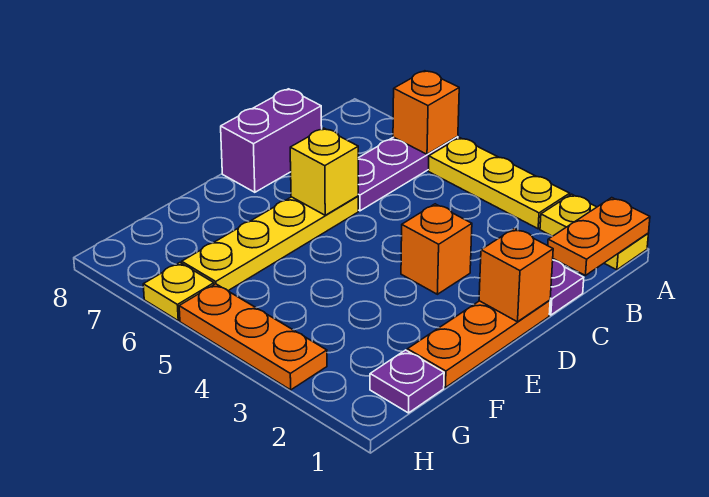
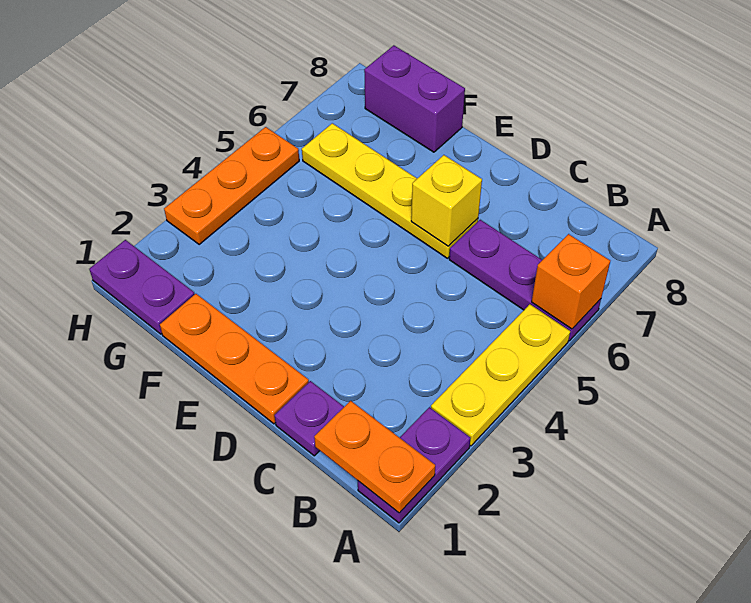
yellow 1x2 plate [540,194,648,270] -> purple 1x2 plate [358,407,471,523]
purple 1x2 brick [221,89,322,192] -> purple 1x2 brick moved to [364,45,465,152]
orange 1x1 brick [479,228,553,322] -> none
orange 1x1 brick [401,204,472,294] -> none
purple 1x1 plate [370,350,444,413] -> purple 1x2 plate [89,240,195,334]
yellow 1x1 plate [143,263,214,321] -> none

